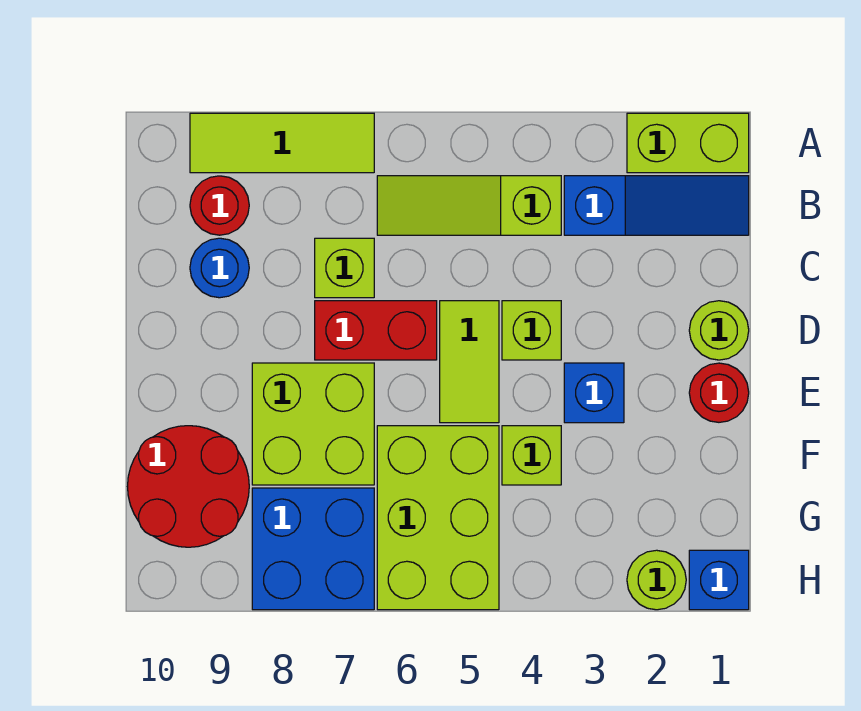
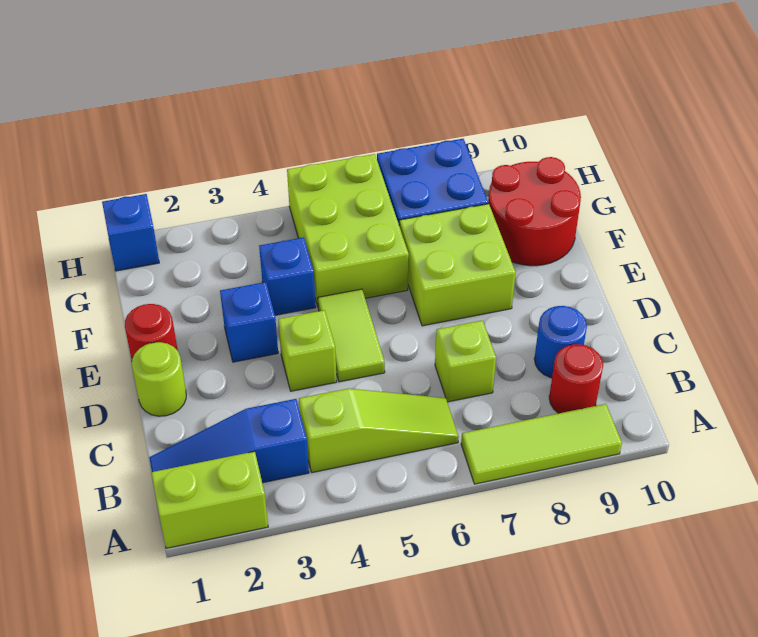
red 1x2 brick [315,301,437,360] -> none
lime 1x1 brick [502,426,561,485] -> blue 1x1 brick [259,237,316,315]
lime 1x1 round brick [627,550,686,610] -> none

